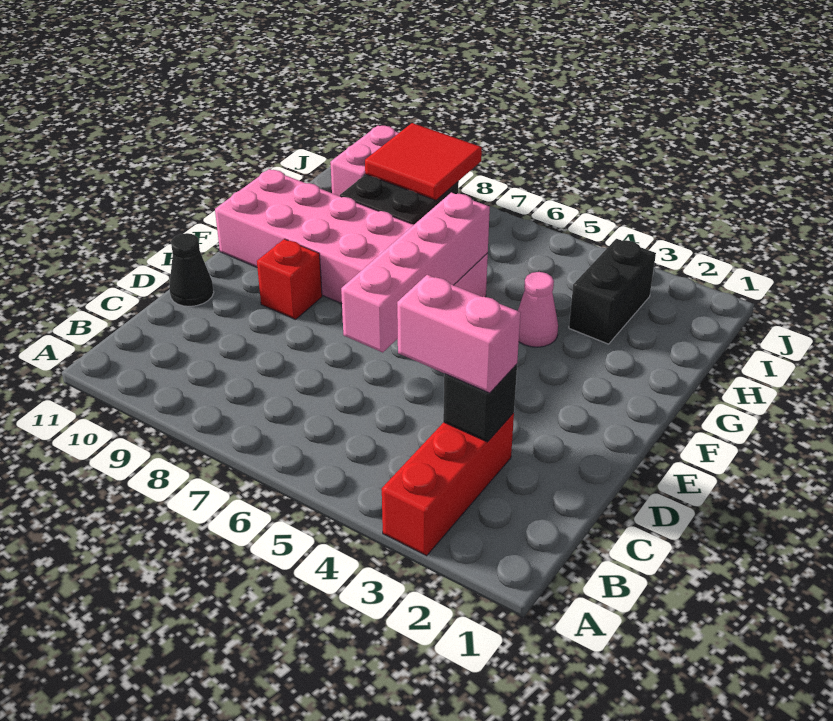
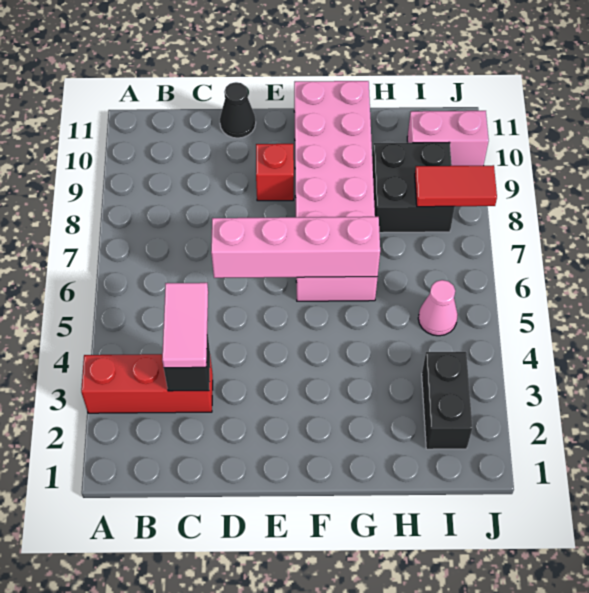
pink 1x2 brick [397,275,521,393] -> pink 1x2 tile [162,283,208,368]
pink 1x1 cone [518,272,558,347] -> pink 1x1 cone moved to [418,280,458,336]
black 1x2 brick [569,239,656,344] -> black 1x2 brick turned to [422,352,472,449]
red 2x2 tile [365,123,482,200] -> red 1x2 tile [415,165,497,207]

